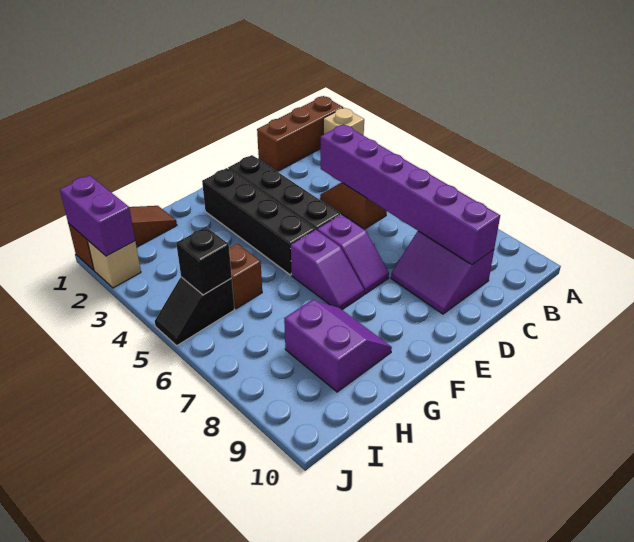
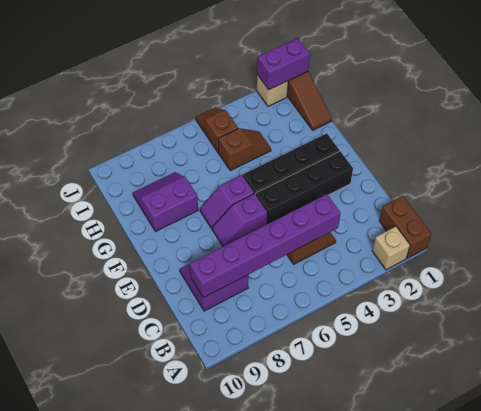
brown 1x3 brick [257,96,343,171] -> brown 1x2 brick [380,196,431,258]
purple 2x2 slope [284,300,392,392] -> purple 2x2 slope turned to [133,172,198,232]
black 1x2 slope [155,277,235,345] -> brown 1x2 slope [196,108,238,153]
black 1x1 brick [176,227,232,295] -> none

